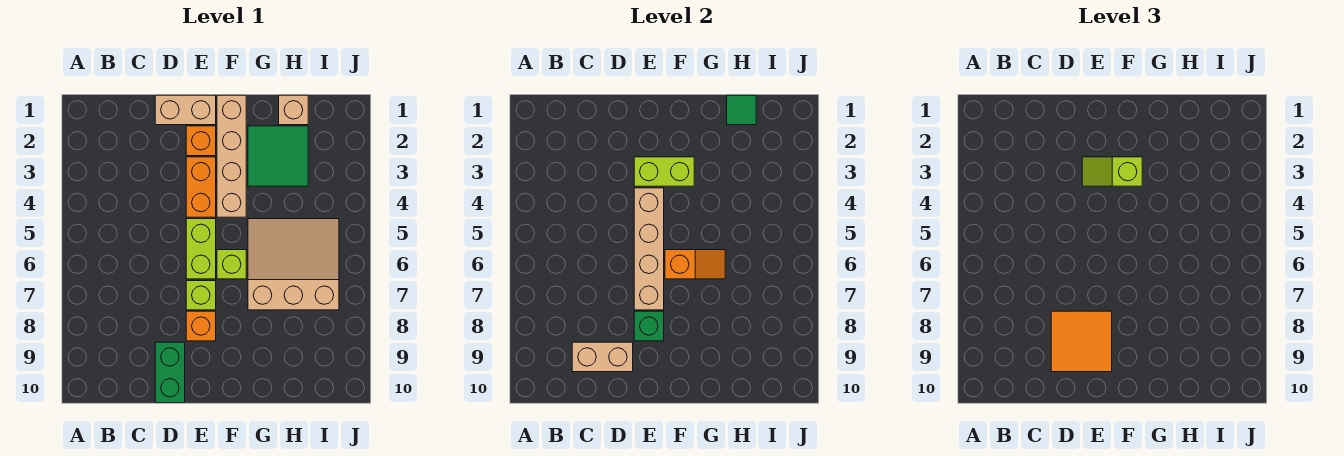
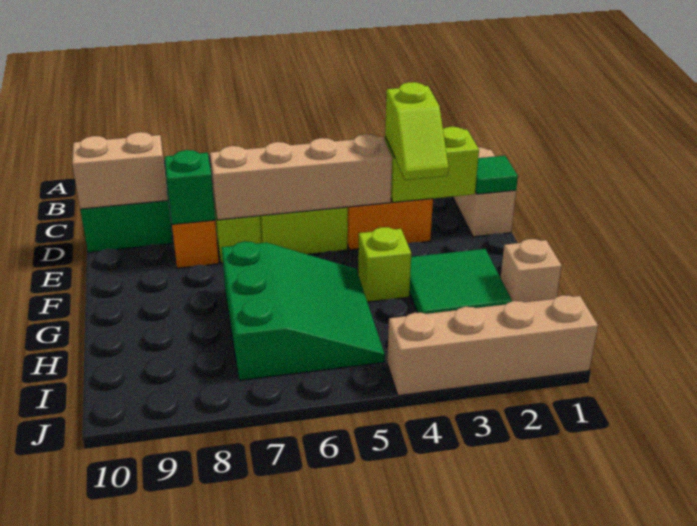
tan 1x2 brick [572,342,633,372] -> tan 1x2 brick turned to [72,132,168,209]
orange 2x2 tile [1051,311,1112,372] -> none
orange 1x1 brick [186,126,216,156] -> none
lime 1x2 brick [634,157,694,186] -> lime 1x2 brick turned to [385,127,479,202]
lime 1x2 slope [1082,157,1142,186] -> lime 1x2 slope turned to [385,82,449,180]
tan 1x4 brick [217,95,246,217] -> tan 1x4 brick moved to [387,295,598,396]
lime 1x1 brick [217,250,246,279] -> lime 1x1 brick moved to [358,227,411,302]
orange 1x2 slope [665,250,725,279] -> none
tan 3x3 slope [248,219,339,310] -> green 3x3 slope [222,241,385,380]
green 1x1 tile [727,95,756,125] -> green 1x1 tile moved to [475,156,518,194]

